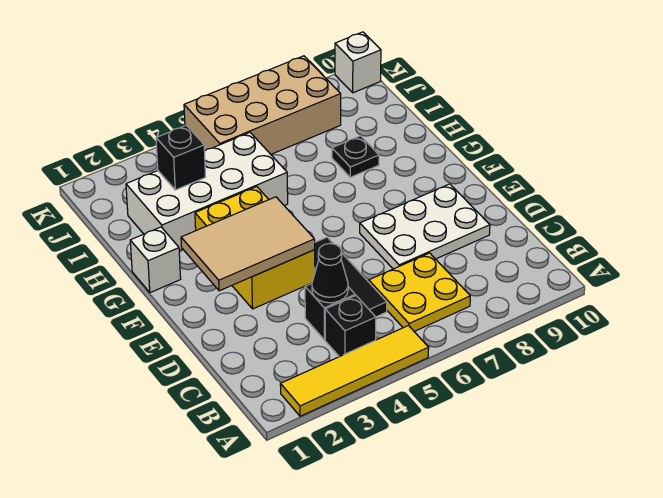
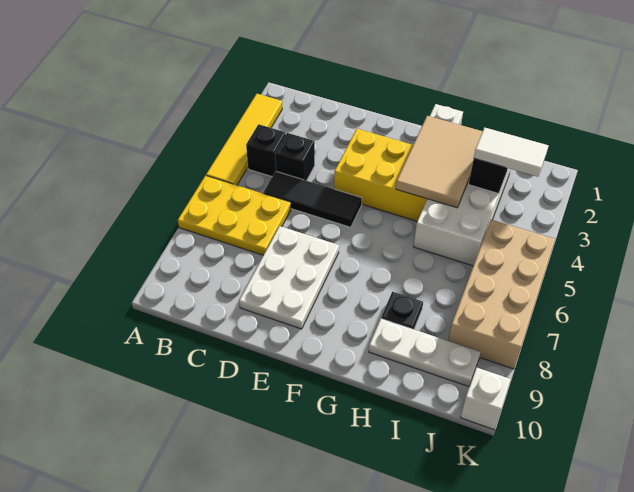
yellow 2x2 plate [369,253,470,331] -> yellow 2x3 plate [178,176,291,255]
black 1x1 cone [312,243,348,303] -> none
tan 2x3 tile [181,197,315,291] -> tan 2x3 tile moved to [396,116,483,208]
none -> white 1x3 plate [369,319,481,387]
none -> white 1x2 tile [474,128,548,177]

